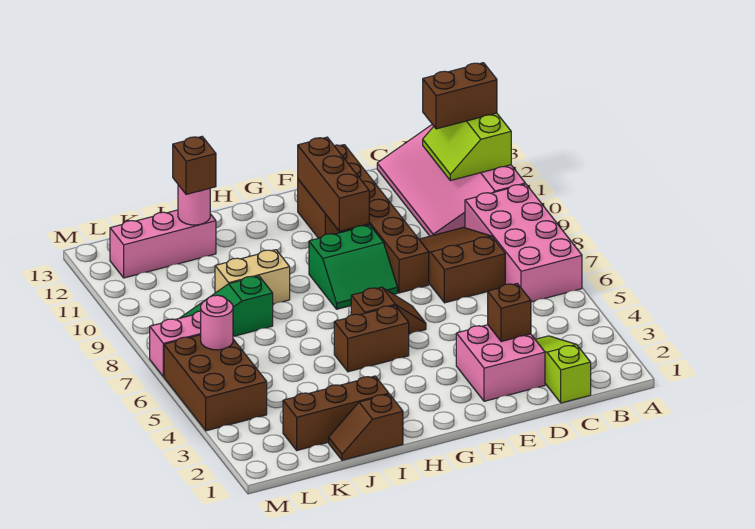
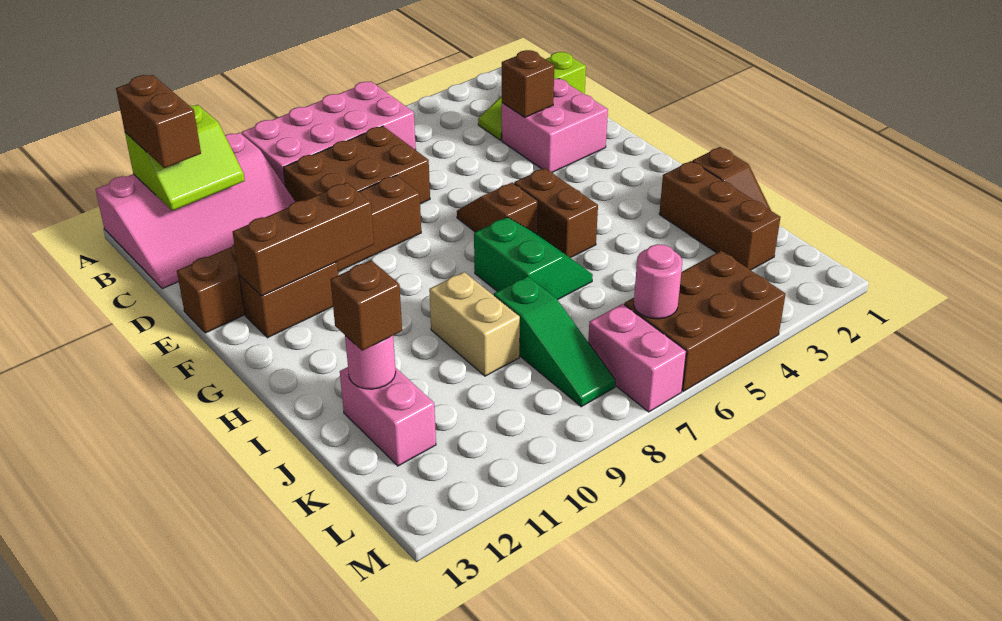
brown 2x3 slope [419,227,505,303] -> brown 2x3 brick [283,126,430,204]
green 2x2 slope [309,225,398,309] -> green 2x2 slope moved to [474,217,593,300]
pink 1x3 brick [110,210,216,278] -> pink 1x2 brick [340,367,436,466]

